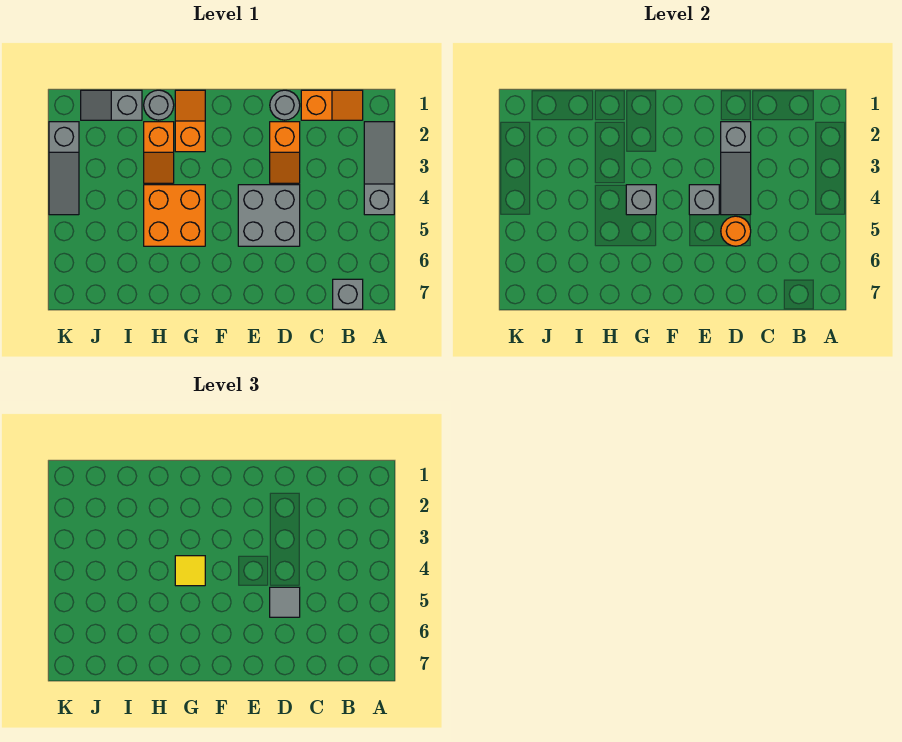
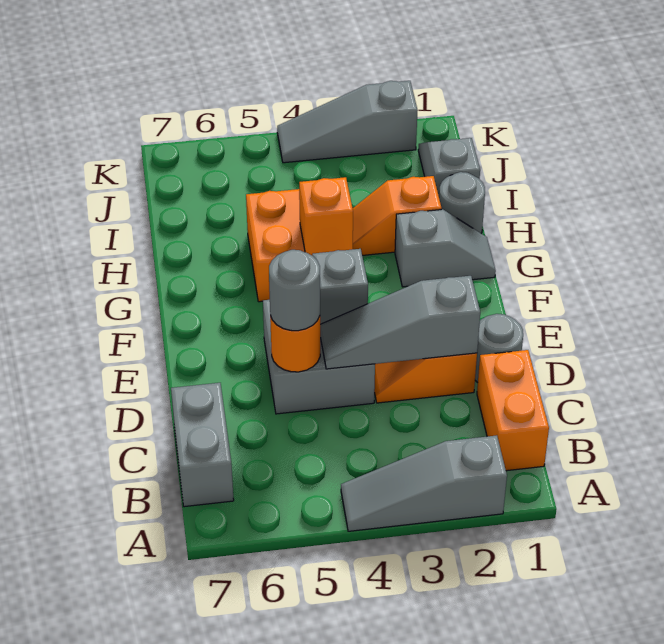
grey 1x3 slope [364,122,394,215] -> grey 1x3 slope turned to [341,435,507,531]
orange 1x2 slope [301,90,363,120] -> orange 1x2 brick [477,350,549,471]
grey 1x1 brick [333,279,363,309] -> grey 1x2 brick [171,383,234,507]
grey 1x1 tile [270,587,300,617] -> grey 1x1 round brick [269,250,320,331]
orange 1x2 slope [175,90,205,152] -> grey 1x2 slope [395,209,496,287]
grey 1x1 brick [626,185,656,215] -> orange 1x1 brick [299,177,353,255]
yellow 1x1 tile [175,556,205,586] -> none

